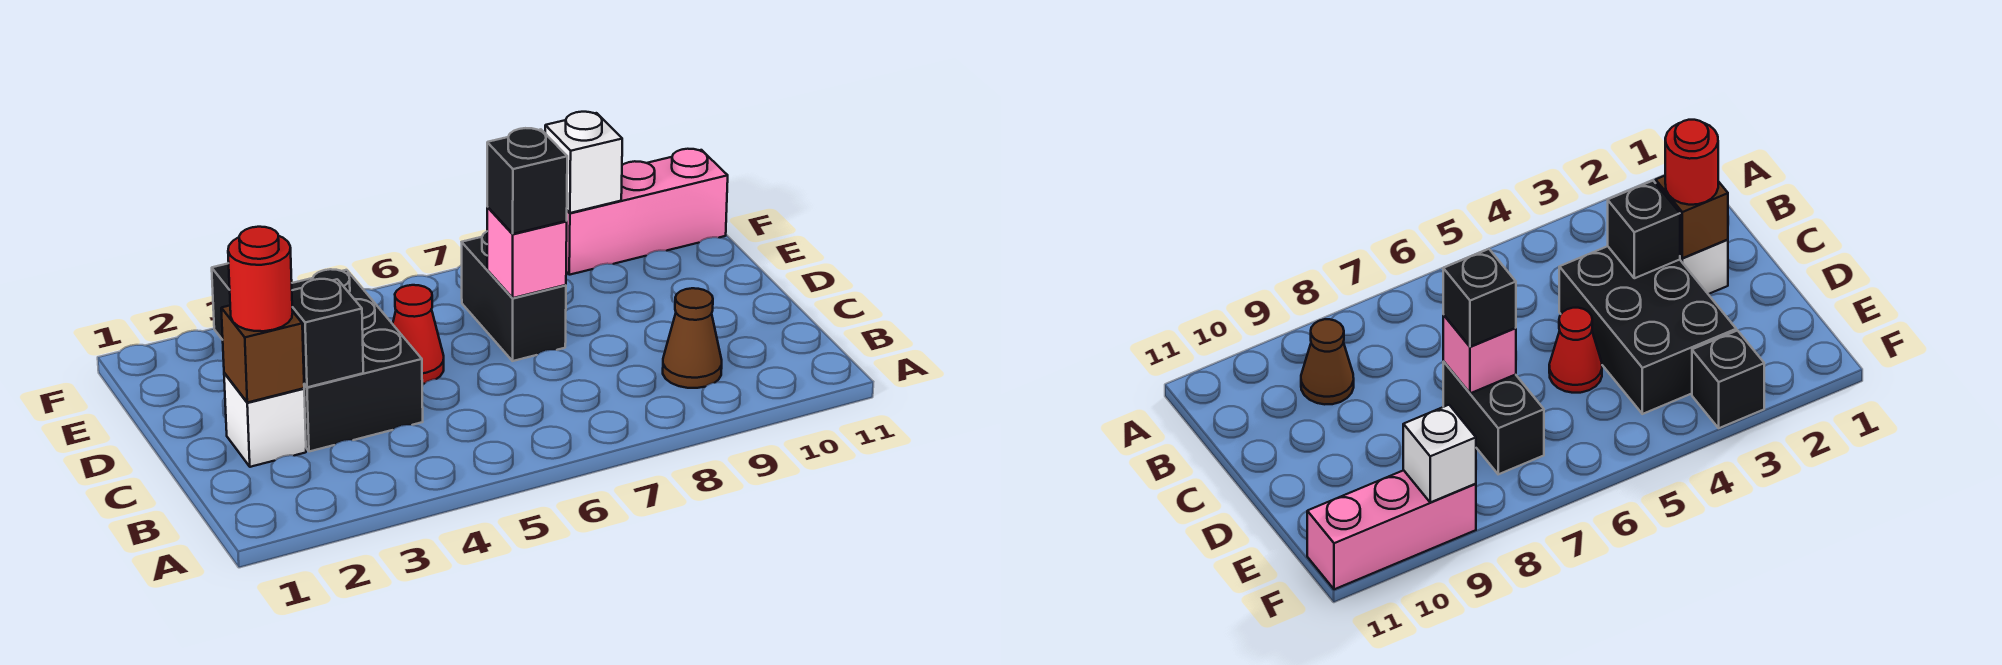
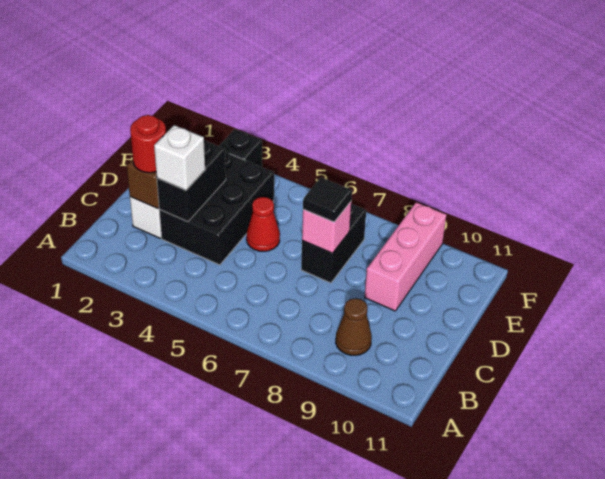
black 1x1 brick [292,279,363,387] -> black 1x2 brick [157,141,226,222]
black 1x1 brick [487,128,567,234] -> black 1x1 tile [303,178,352,222]
pink 1x3 brick [566,149,728,275] -> pink 1x3 brick turned to [365,202,446,311]
white 1x1 brick [545,112,622,213] -> white 1x1 brick moved to [154,125,205,190]

